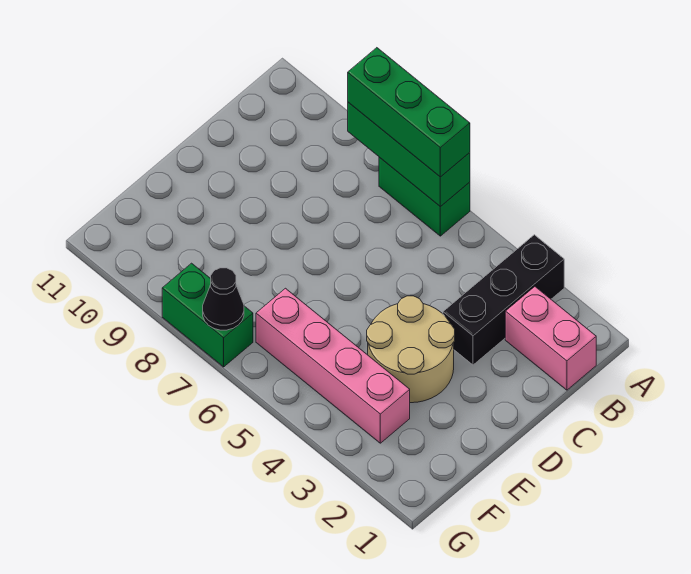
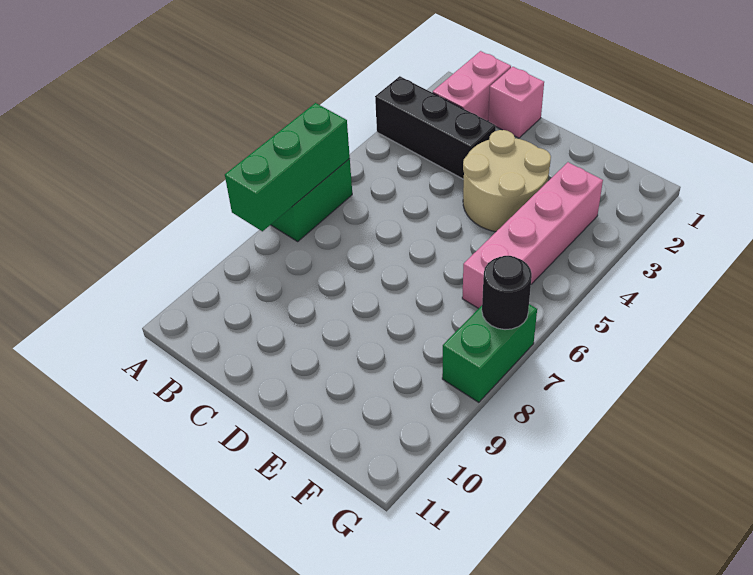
green 1x3 brick [348,48,470,177] -> none
none -> pink 1x1 brick [488,67,544,138]
black 1x1 cone [203,268,244,330] -> black 1x1 round brick [482,256,532,330]

